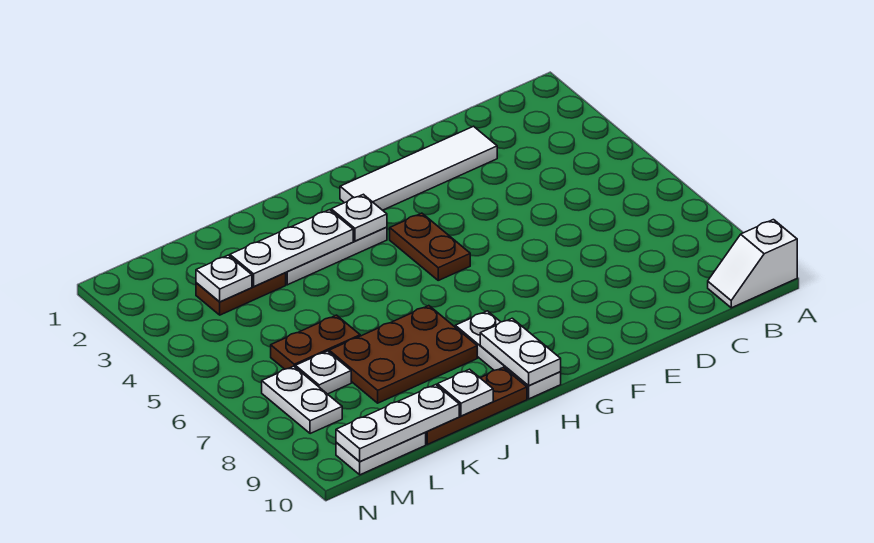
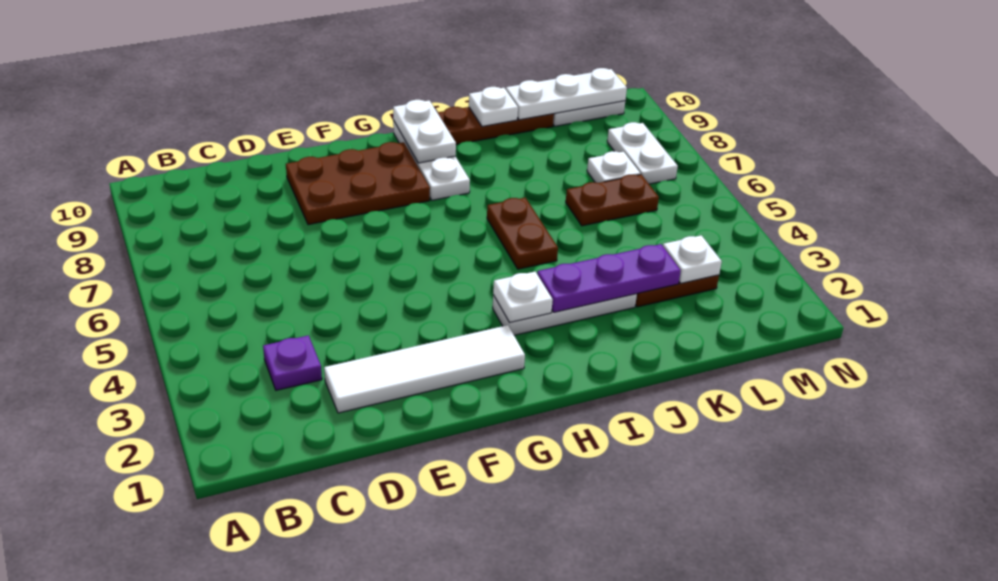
white 1x2 slope [708,220,797,308] -> none
none -> purple 1x1 plate [263,335,322,390]
brown 1x2 plate [390,213,470,280] -> brown 1x2 plate moved to [487,198,558,269]
white 1x3 plate [230,210,353,287] -> purple 1x3 plate [537,244,681,312]
brown 2x3 plate [329,306,477,403] -> brown 2x3 plate moved to [286,142,430,225]

